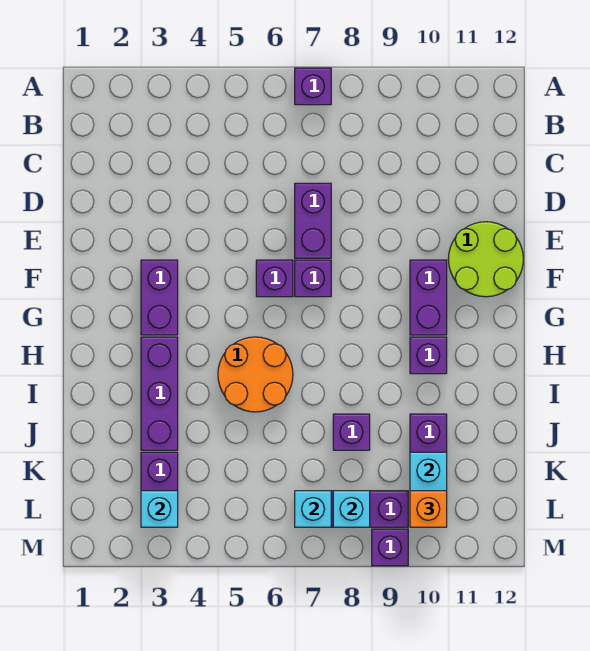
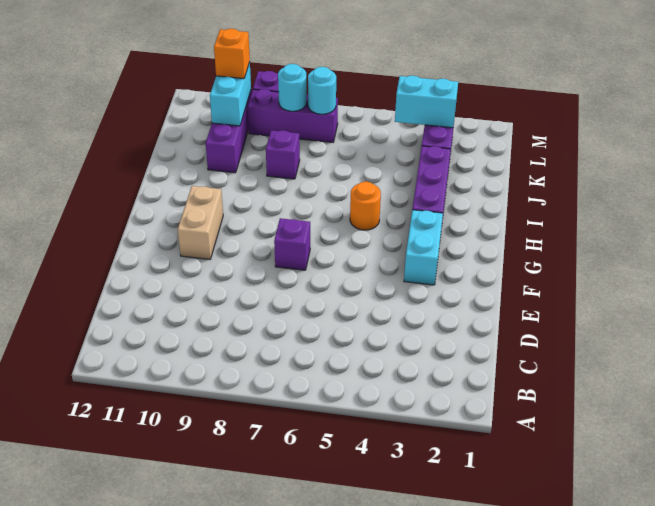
purple 1x1 brick [295,68,331,105] -> none
purple 1x2 brick [295,183,331,258] -> none
lime 2x2 round brick [448,222,523,297] -> none
purple 1x2 brick [141,260,178,335] -> cyan 1x2 brick [404,210,443,285]
purple 1x1 brick [256,260,293,297] -> none
purple 1x2 brick [410,260,447,335] -> tan 1x2 brick [178,186,223,259]
orange 2x2 round brick [218,337,293,412] -> orange 1x1 round brick [350,182,381,230]
purple 1x1 brick [410,337,447,374] -> none
cyan 1x1 brick [141,491,178,527] -> cyan 1x2 brick [395,76,458,128]
cyan 1x1 brick [295,491,331,527] -> cyan 1x1 round brick [308,67,336,114]
cyan 1x1 brick [333,491,370,527] -> cyan 1x1 round brick [278,64,307,111]

